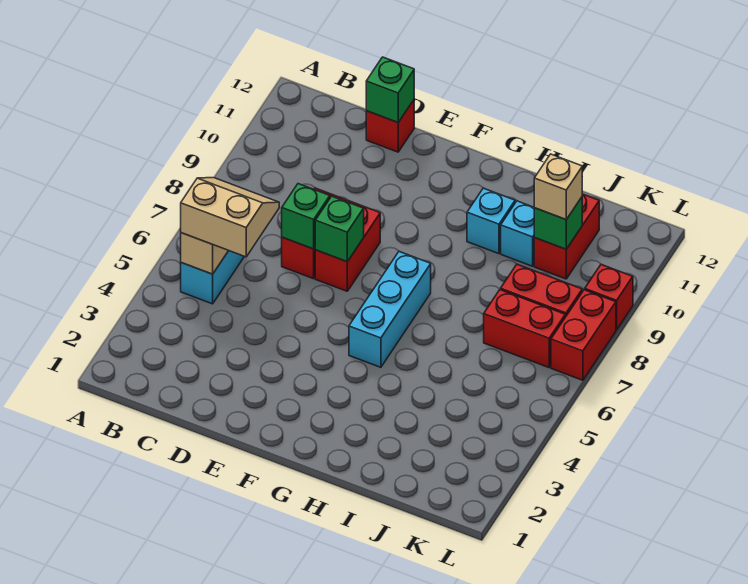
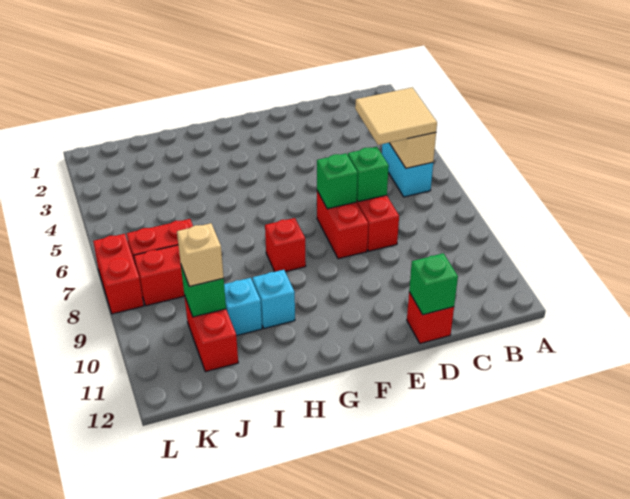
tan 2x2 slope [181,178,279,257] -> tan 2x2 tile [355,87,437,145]
cyan 1x3 brick [349,251,431,367] -> none
red 1x1 brick [584,264,633,330] -> red 1x1 brick moved to [265,218,306,272]

